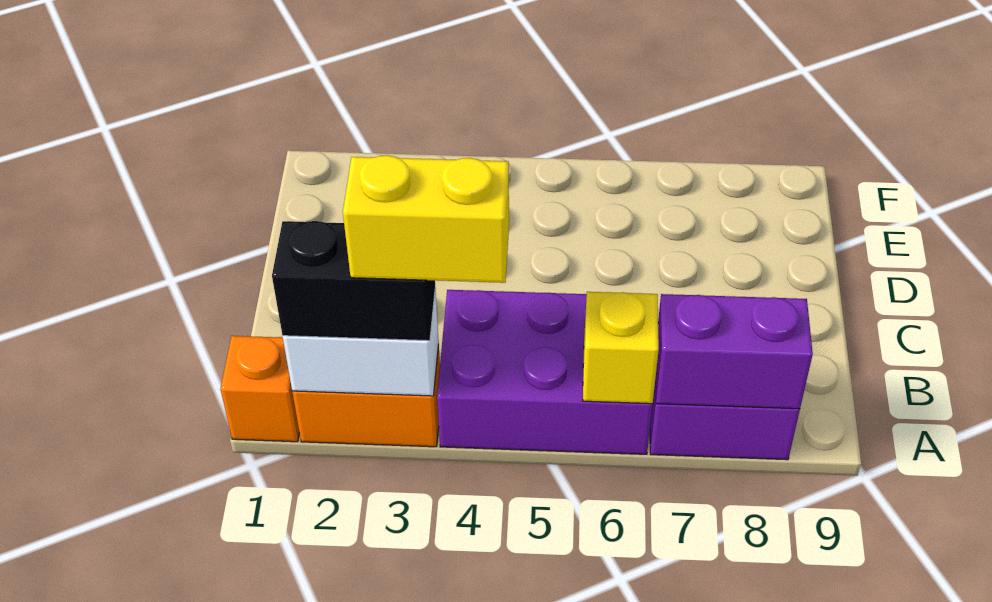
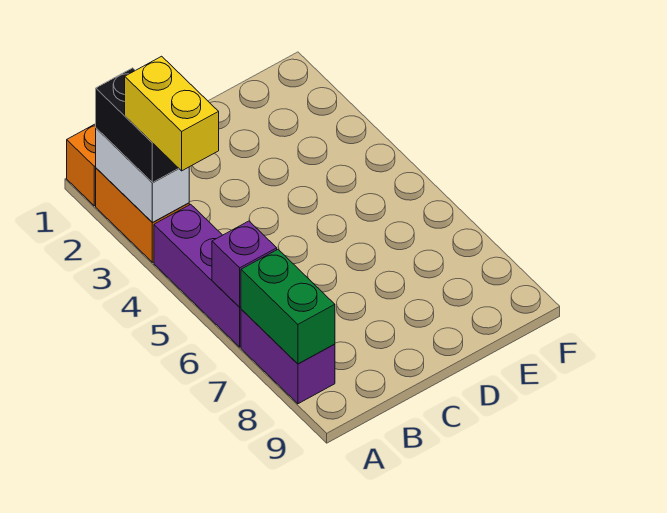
purple 2x3 brick [437,290,652,454] -> purple 1x3 brick [154,204,241,347]
yellow 1x1 brick [583,292,659,404] -> purple 1x1 brick [212,221,277,307]
purple 1x2 brick [656,294,813,409] -> green 1x2 brick [241,250,335,364]

